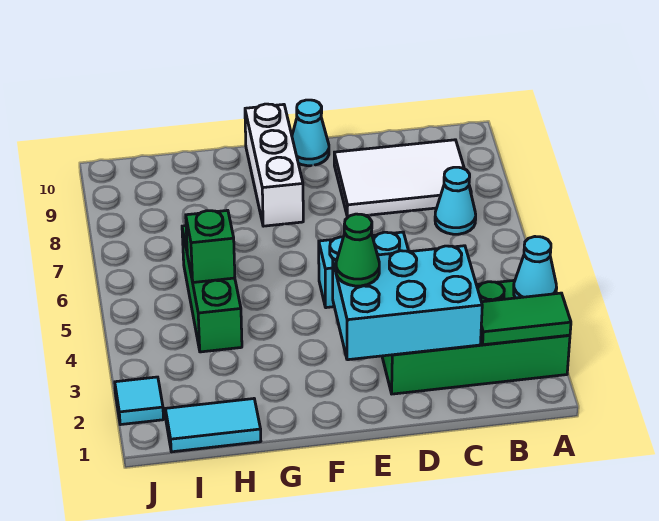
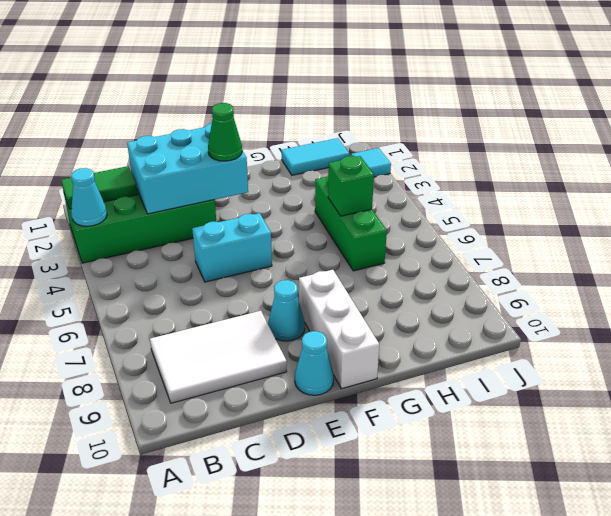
cyan 1x1 cone [435,167,476,234] -> cyan 1x1 cone moved to [268,280,305,341]

